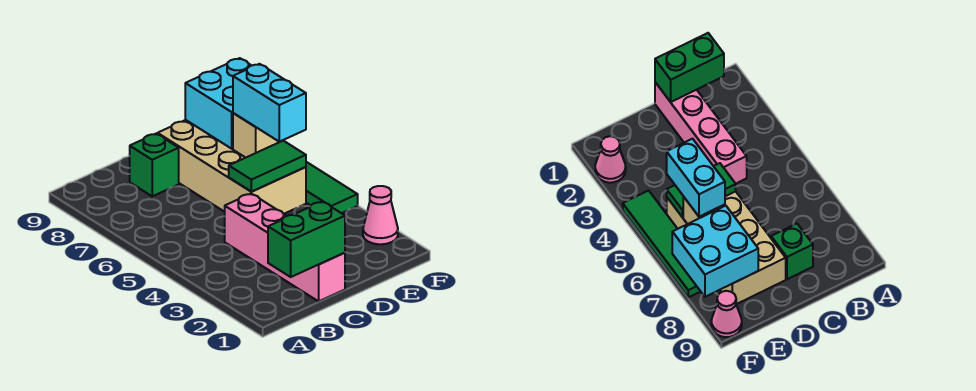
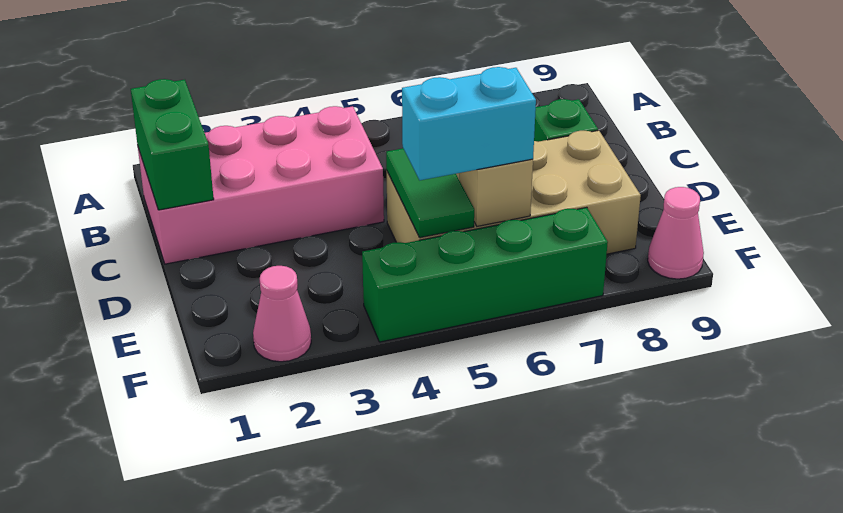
pink 1x4 brick [225,194,345,301] -> pink 2x4 brick [138,106,384,264]
cyan 2x2 brick [185,58,251,149] -> none
green 1x4 tile [306,162,358,213] -> green 1x4 brick [362,207,608,342]

